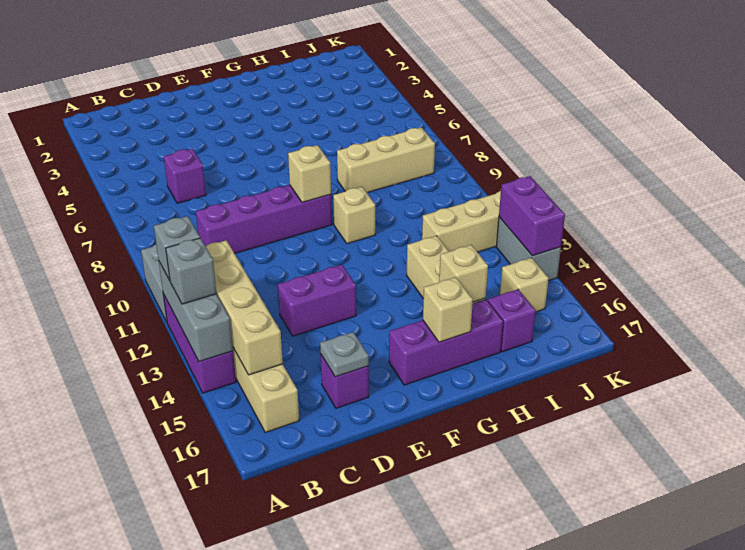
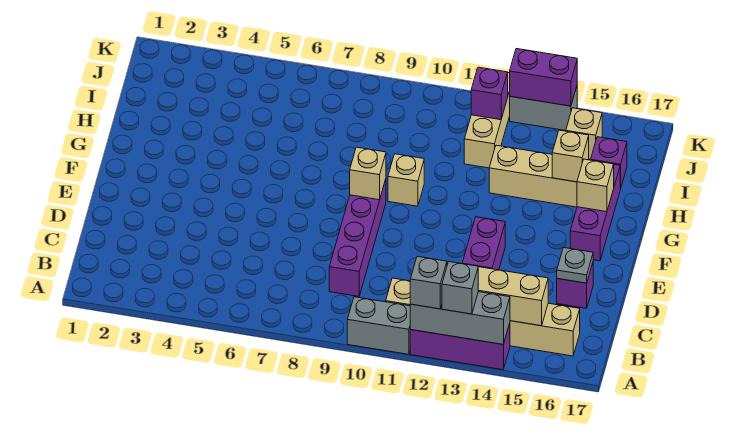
purple 1x1 brick [164,149,206,203] -> purple 1x1 brick moved to [471,67,508,120]
tan 1x3 brick [337,127,435,193] -> none

